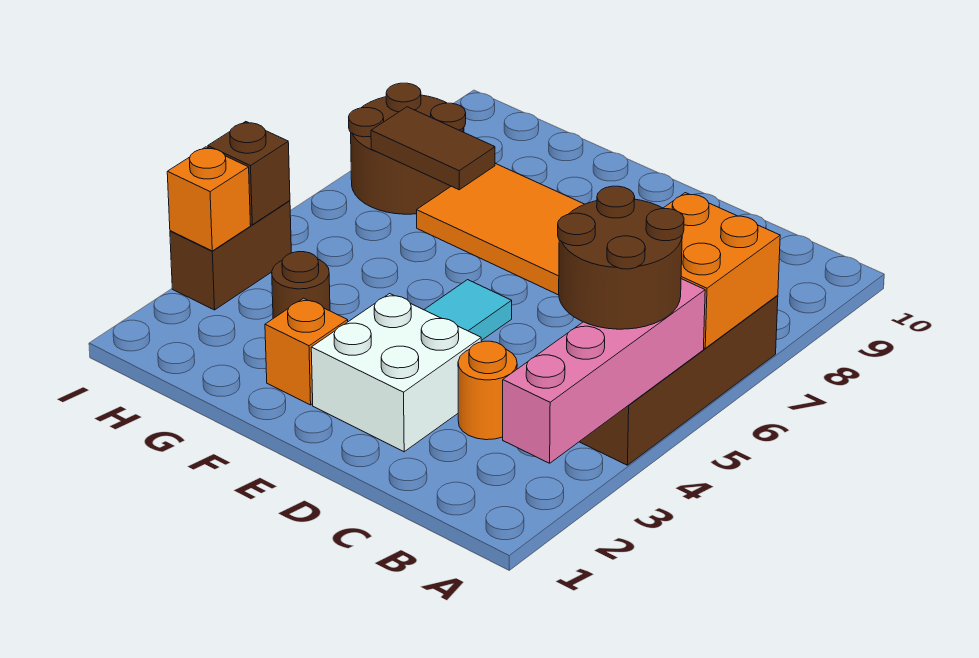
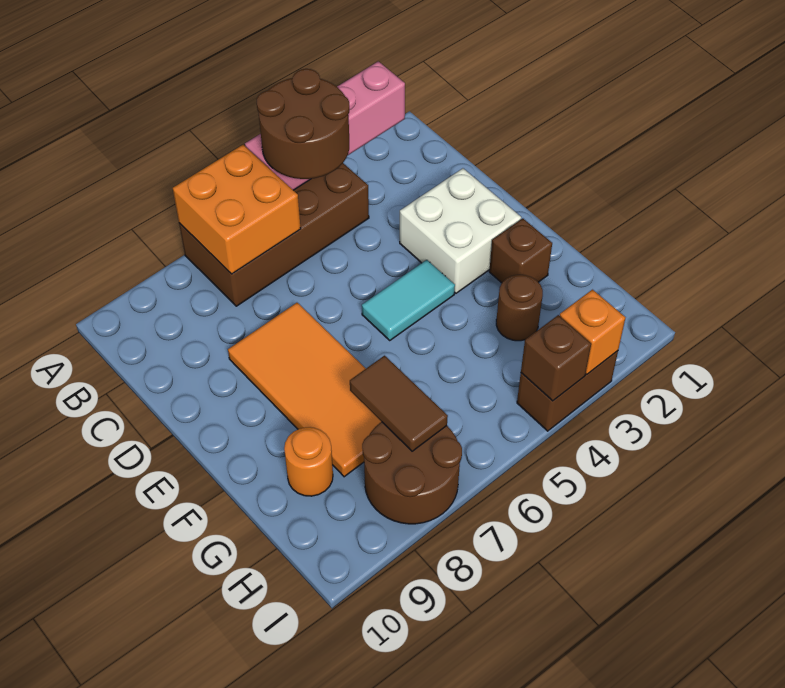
orange 1x1 round brick [458,341,517,440] -> orange 1x1 round brick moved to [284,427,333,496]
orange 1x1 brick [265,298,348,405] -> brown 1x1 brick [489,218,552,283]

